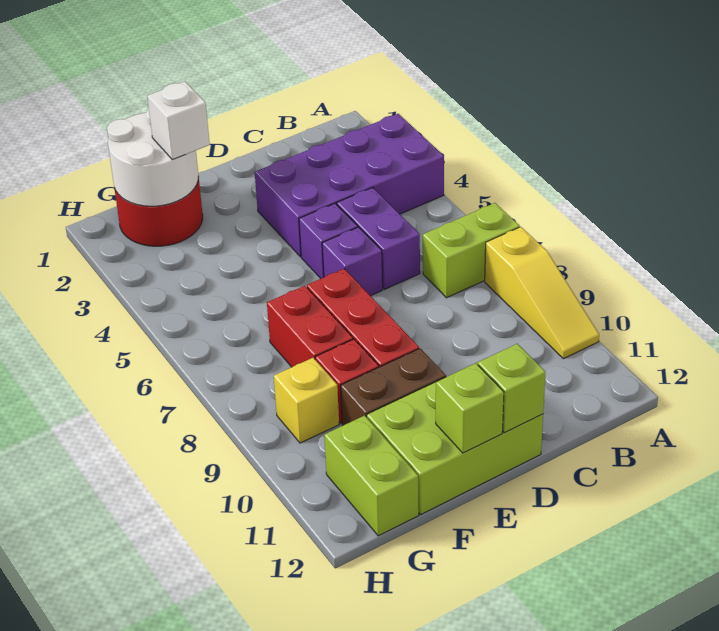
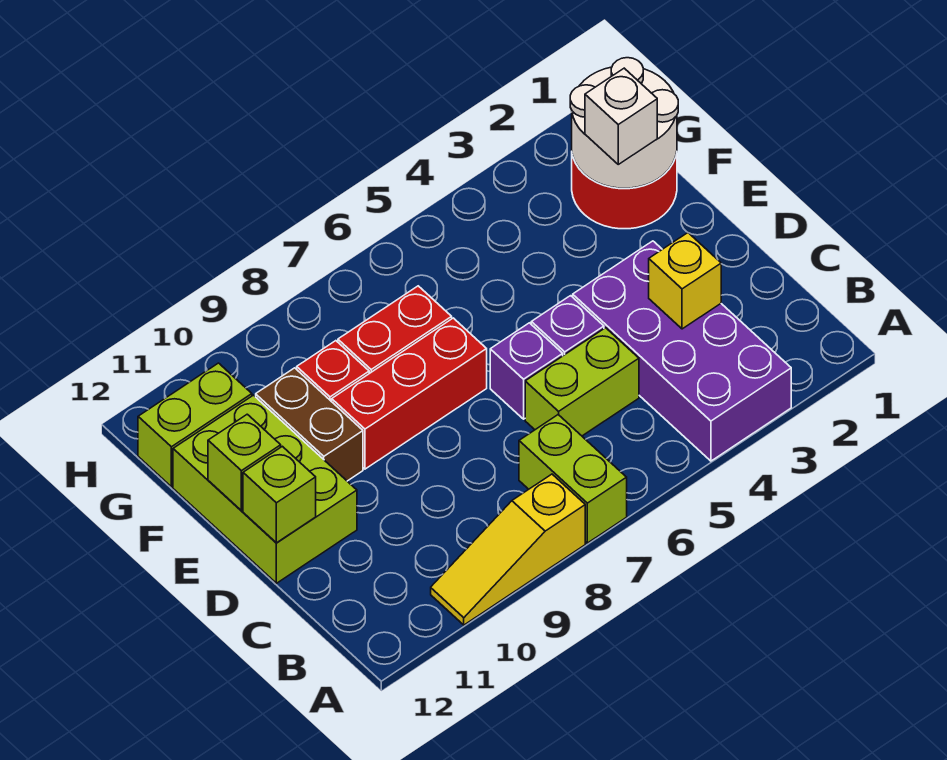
purple 1x2 brick [337,188,420,289] -> lime 1x2 brick [525,328,639,436]
yellow 1x1 brick [274,358,339,443] -> yellow 1x1 brick moved to [649,233,721,329]

